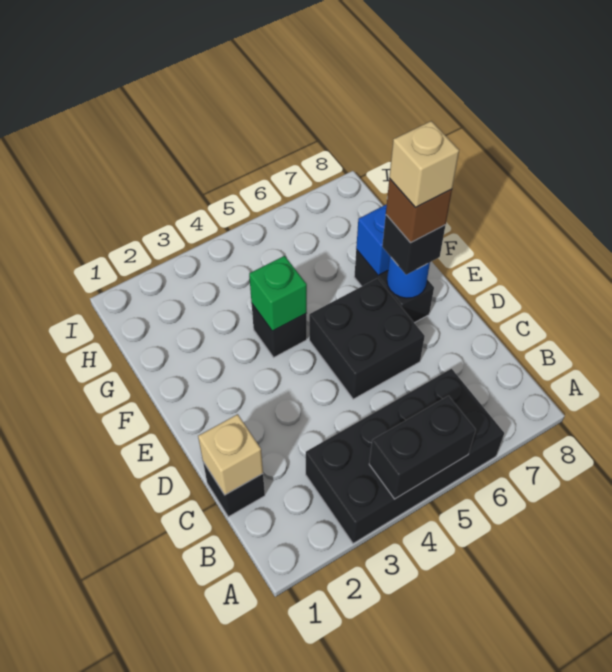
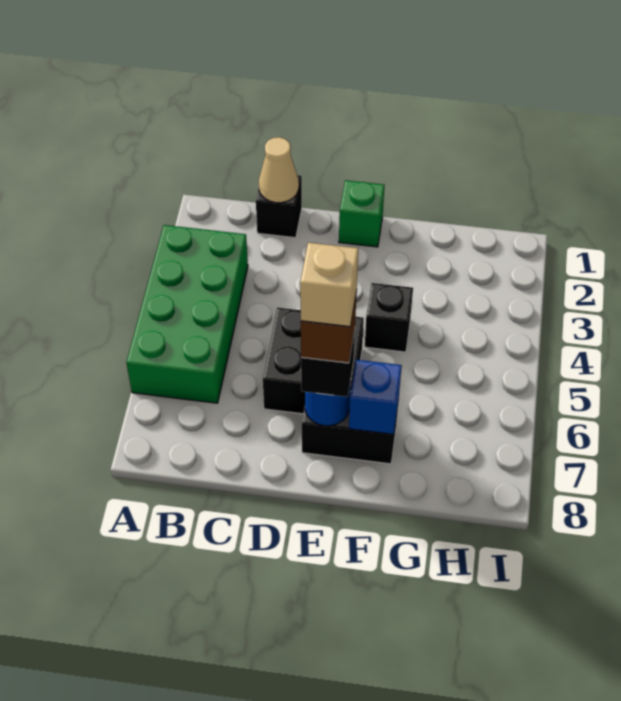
black 2x4 brick [306,369,504,544] -> green 2x4 brick [126,225,248,403]
black 1x2 brick [369,396,476,499] -> none
tan 1x1 brick [198,414,263,495] -> tan 1x1 cone [259,137,299,203]
green 1x1 brick [249,256,307,331] -> green 1x1 brick moved to [339,180,384,247]

